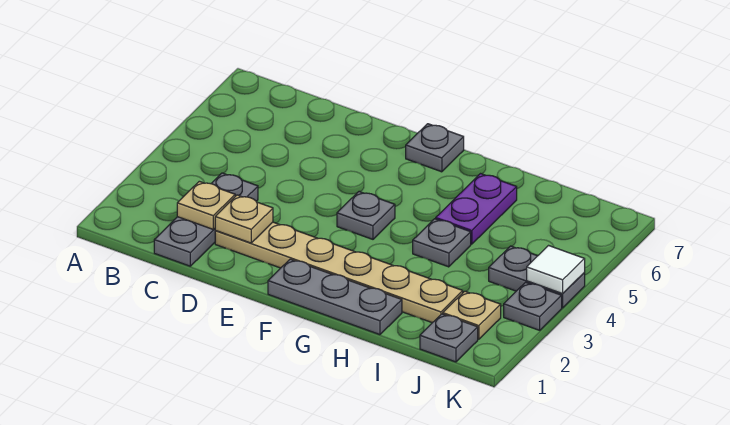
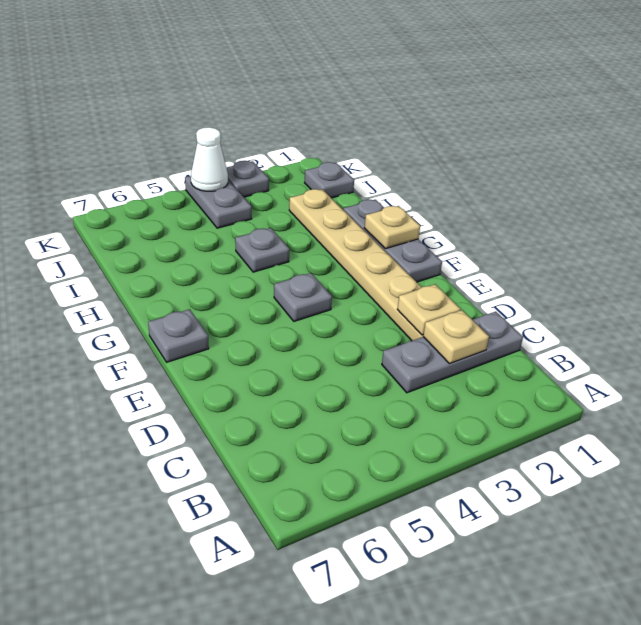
purple 1x2 plate [436,174,517,244] -> none
tan 1x1 plate [443,291,501,339] -> tan 1x1 plate moved to [364,206,420,249]
white 1x1 tile [527,246,585,294] -> white 1x1 cone [191,127,228,191]

